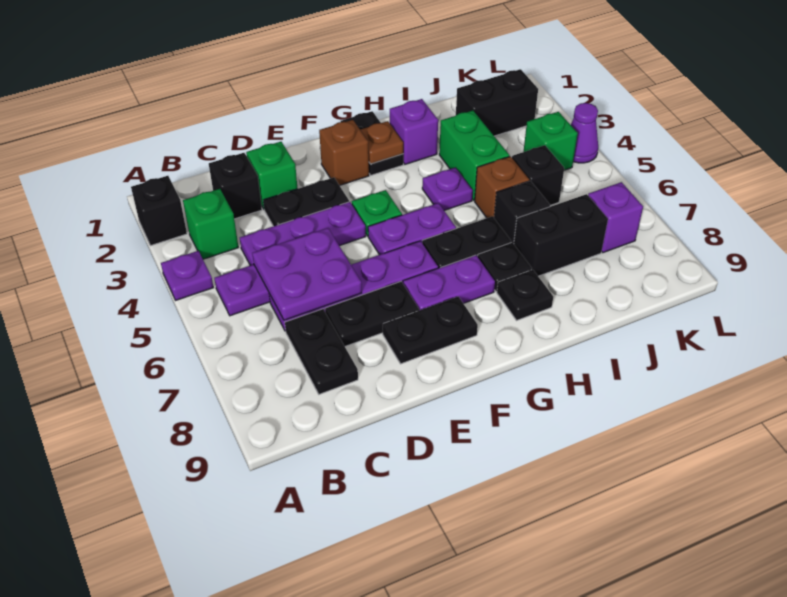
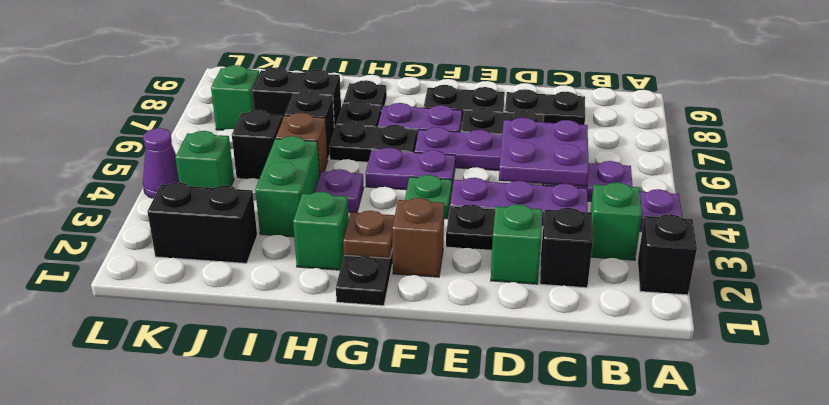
black 1x2 plate [285,309,358,394] -> black 1x2 plate turned to [505,89,585,125]
purple 1x1 brick [389,99,438,164] -> green 1x1 brick [293,192,349,270]
purple 1x1 brick [588,182,643,253] -> green 1x1 brick [211,65,259,130]

